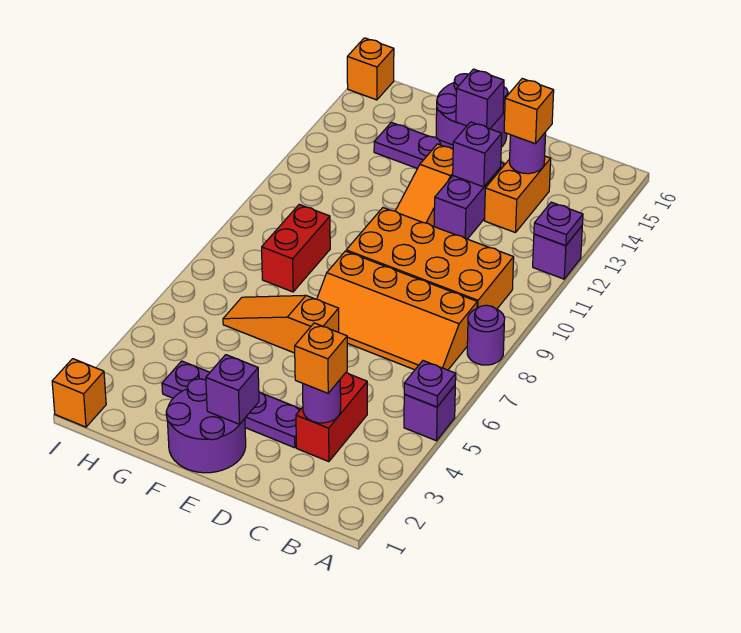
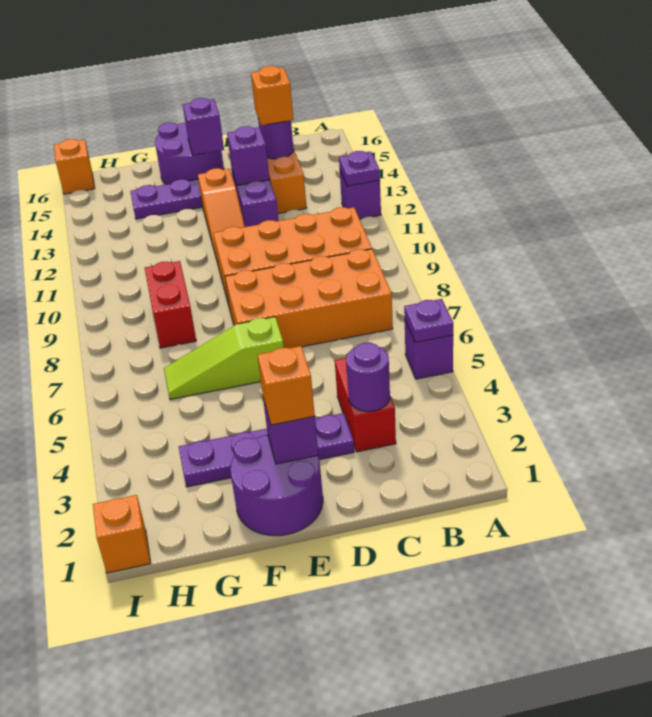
purple 1x1 round brick [467,305,505,365] -> none
orange 2x4 slope [317,251,477,370] -> orange 2x4 brick [225,249,393,348]
orange 1x1 brick [295,323,347,393] -> orange 1x1 brick moved to [257,346,315,425]
orange 1x3 slope [223,295,339,353] -> lime 1x3 slope [164,317,284,400]

